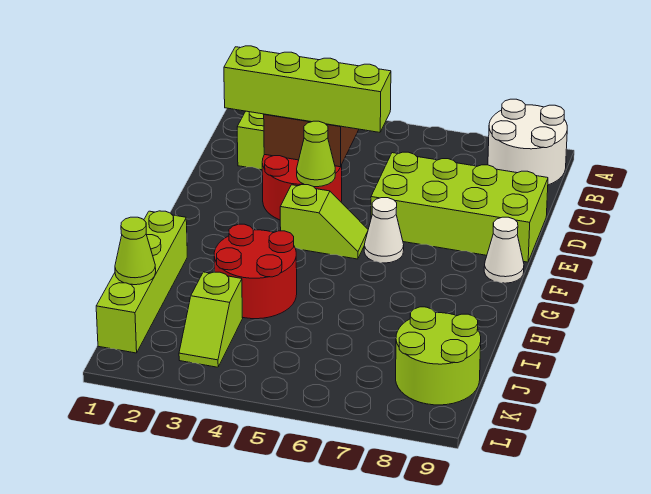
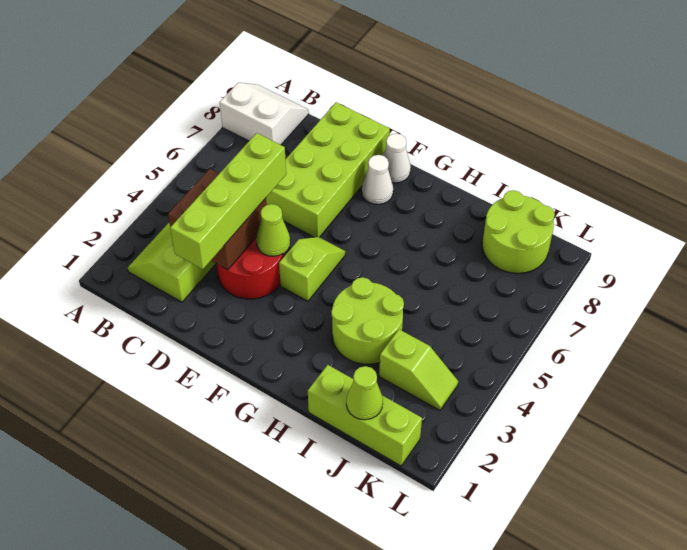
white 2x2 round brick [488,99,567,185] -> white 2x2 slope [220,83,309,145]
white 1x1 cone [364,198,404,263] -> white 1x1 cone moved to [362,155,393,205]
lime 1x4 brick [96,211,187,353] -> lime 1x3 brick [308,365,422,466]
red 2x2 round brick [214,224,297,319] -> lime 2x2 round brick [331,277,404,364]

